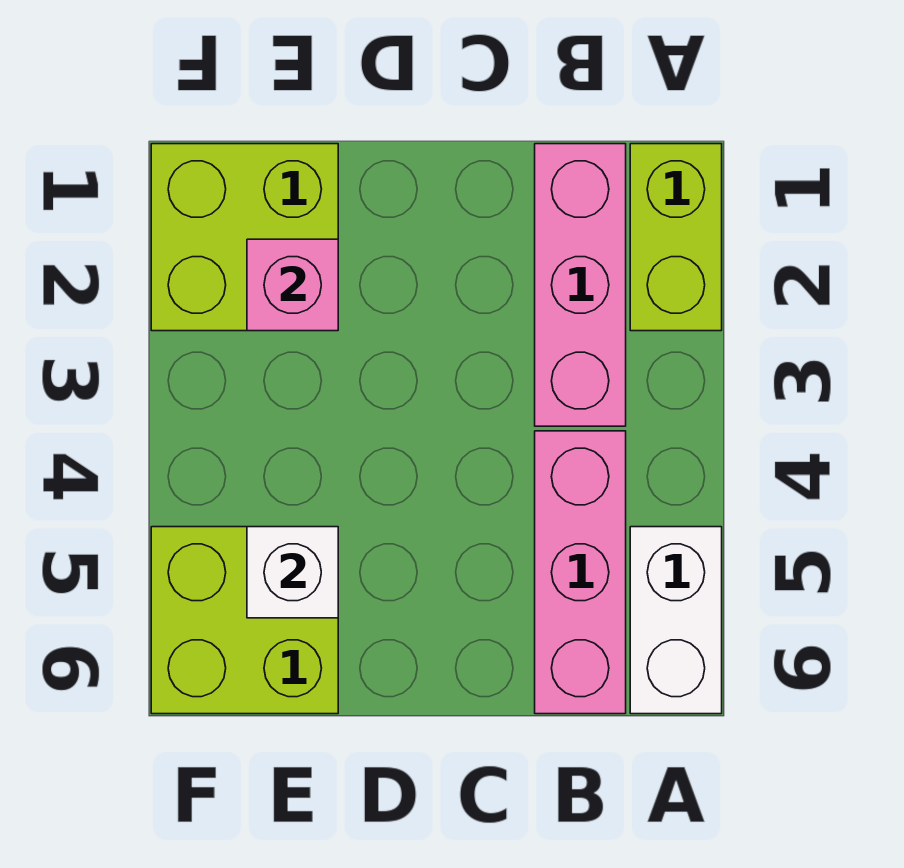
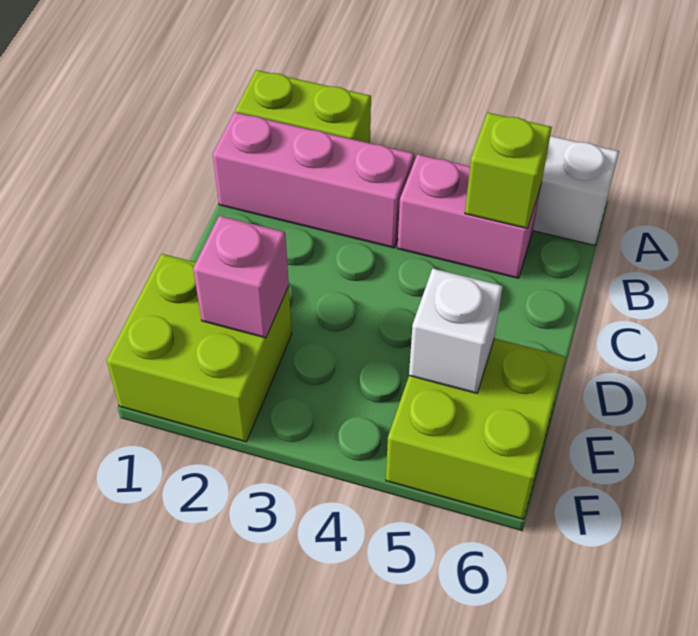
pink 1x3 brick [535,431,626,714] -> pink 1x2 brick [398,154,541,278]
none -> lime 1x1 brick [465,113,552,229]

